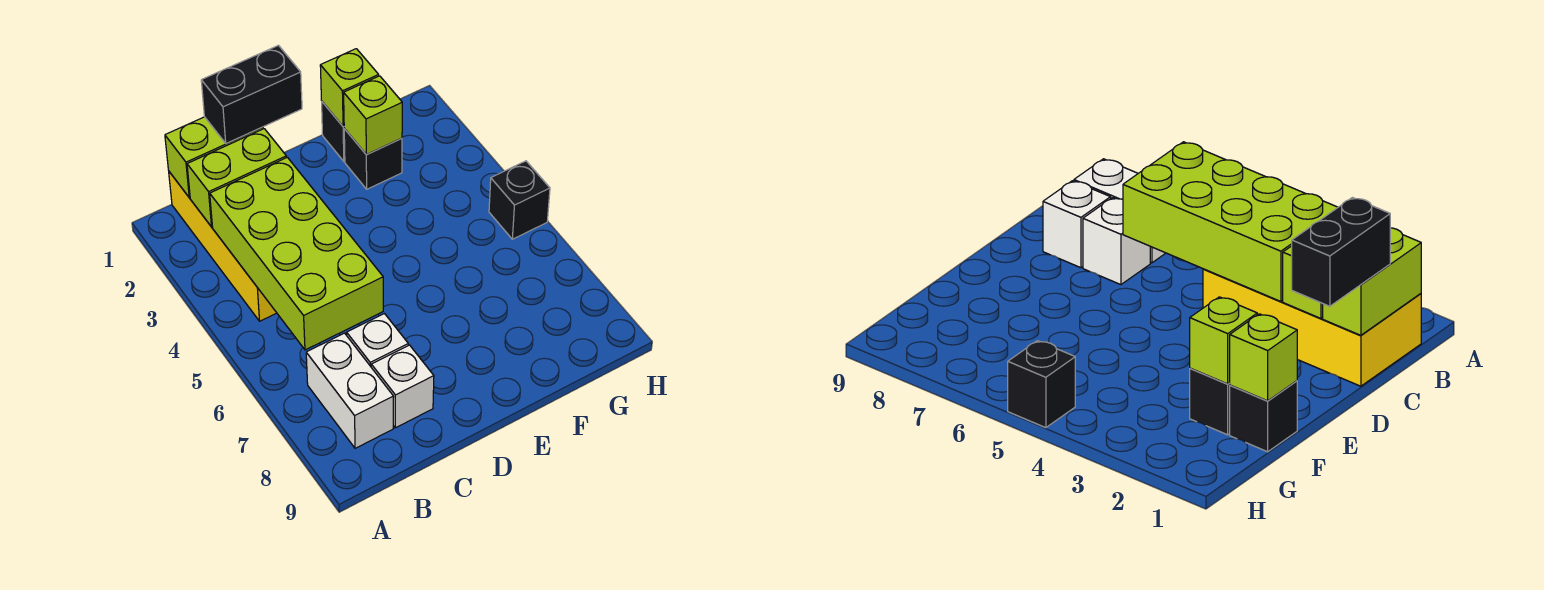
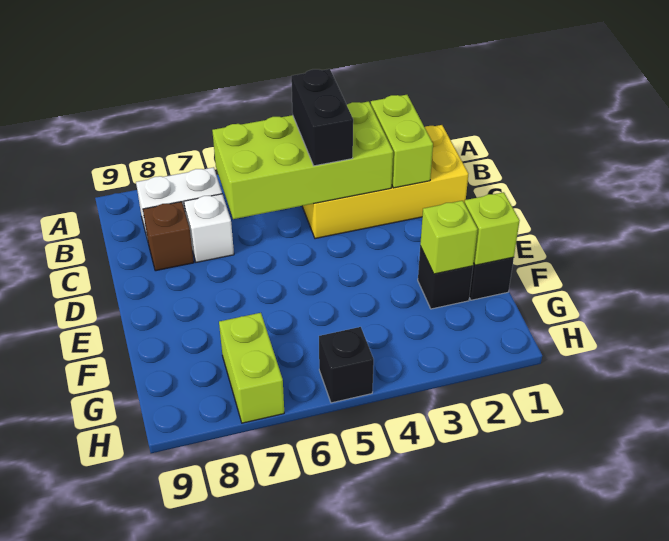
lime 1x2 brick [165,117,263,198] -> lime 1x2 brick moved to [219,313,284,423]
black 1x2 brick [201,45,302,144] -> black 1x2 brick moved to [291,69,353,166]
white 1x1 brick [371,345,434,428] -> brown 1x1 brick [143,202,194,271]

